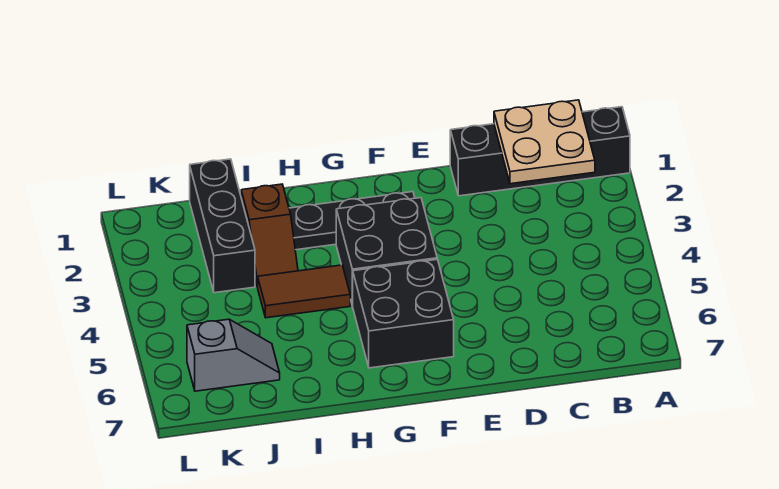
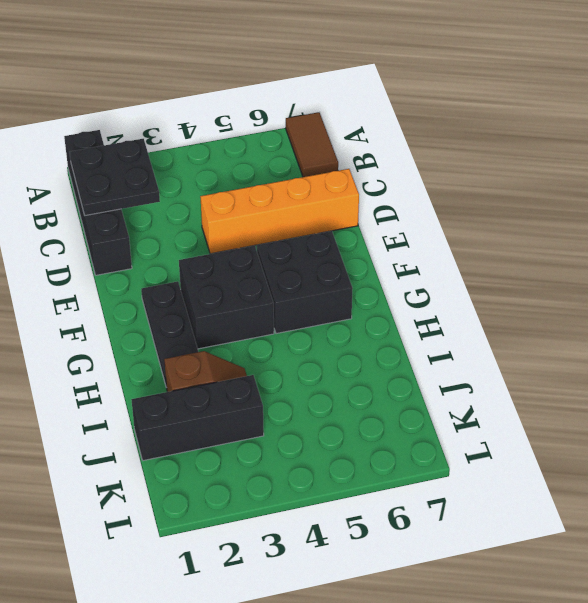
tan 2x2 plate [494,100,595,184] -> black 2x2 plate [70,139,160,215]
none -> orange 1x4 brick [200,169,359,254]
brown 1x2 tile [258,265,350,318] -> brown 1x2 tile moved to [286,112,338,177]
grey 1x2 slope [187,319,280,391] -> none

